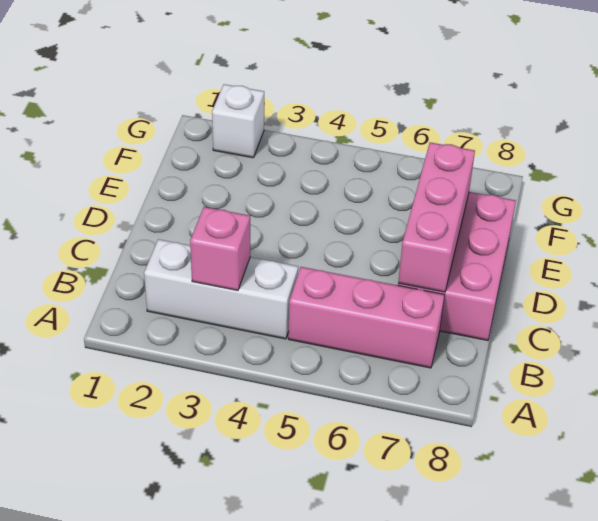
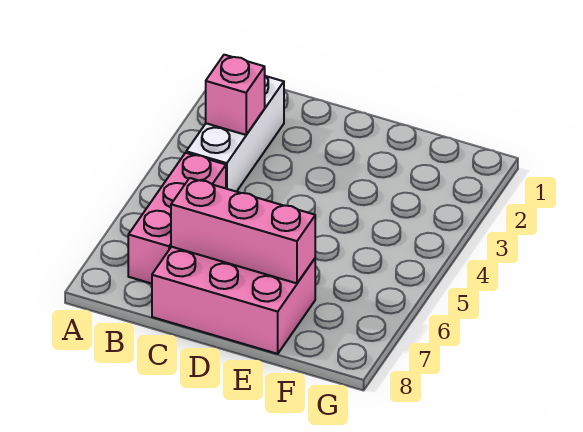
white 1x1 brick [212,84,264,158] -> none

